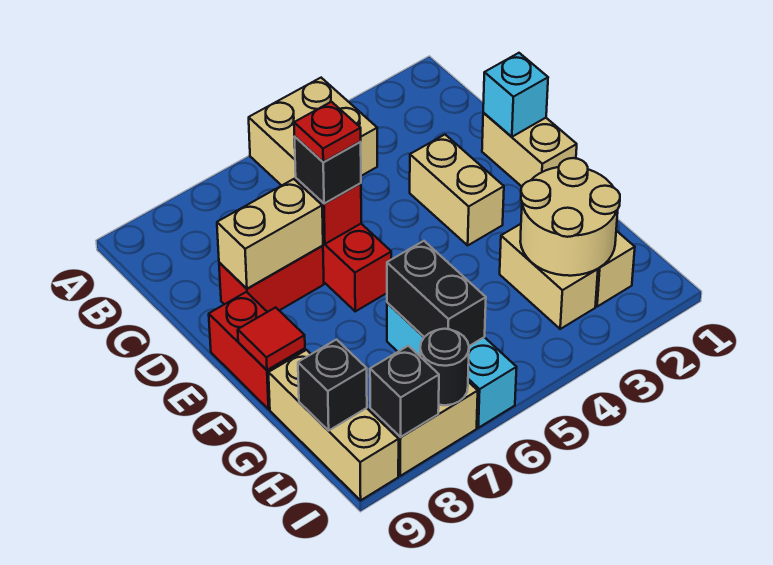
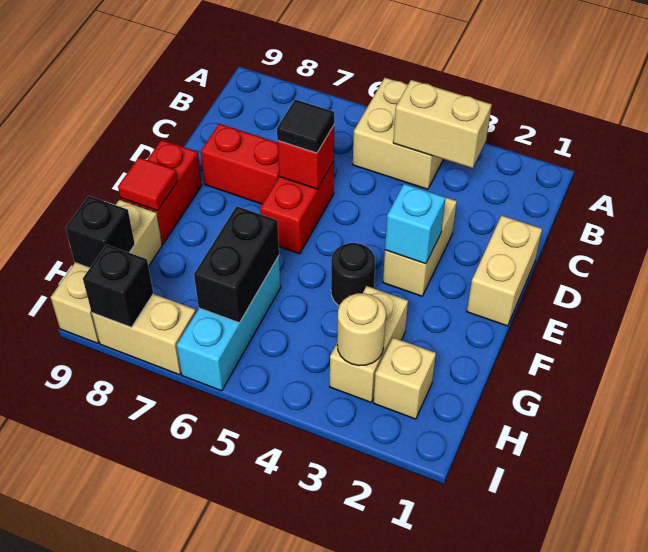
cyan 1x1 brick [483,53,548,137] -> cyan 1x1 brick moved to [385,184,446,264]
black 1x1 brick [294,137,361,204] -> black 1x1 tile [277,99,334,153]
red 1x1 plate [294,102,361,162] -> none
tan 1x2 brick [217,179,323,289] -> tan 1x2 brick moved to [393,80,492,168]
tan 2x2 round brick [520,158,620,276] -> tan 1x1 round brick [337,293,386,366]
black 1x1 round brick [420,329,469,405] -> black 1x1 round brick moved to [331,243,375,306]

